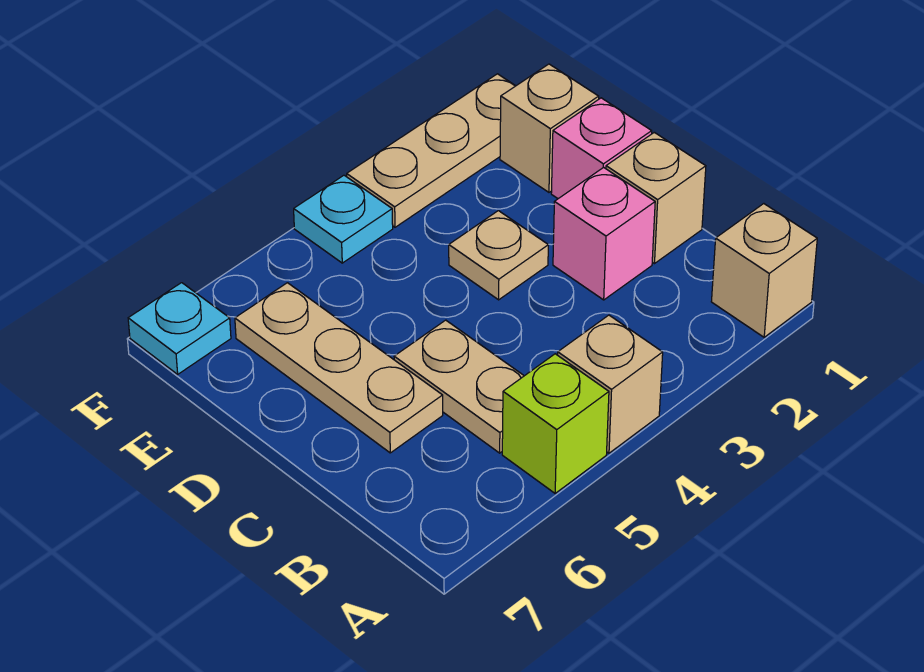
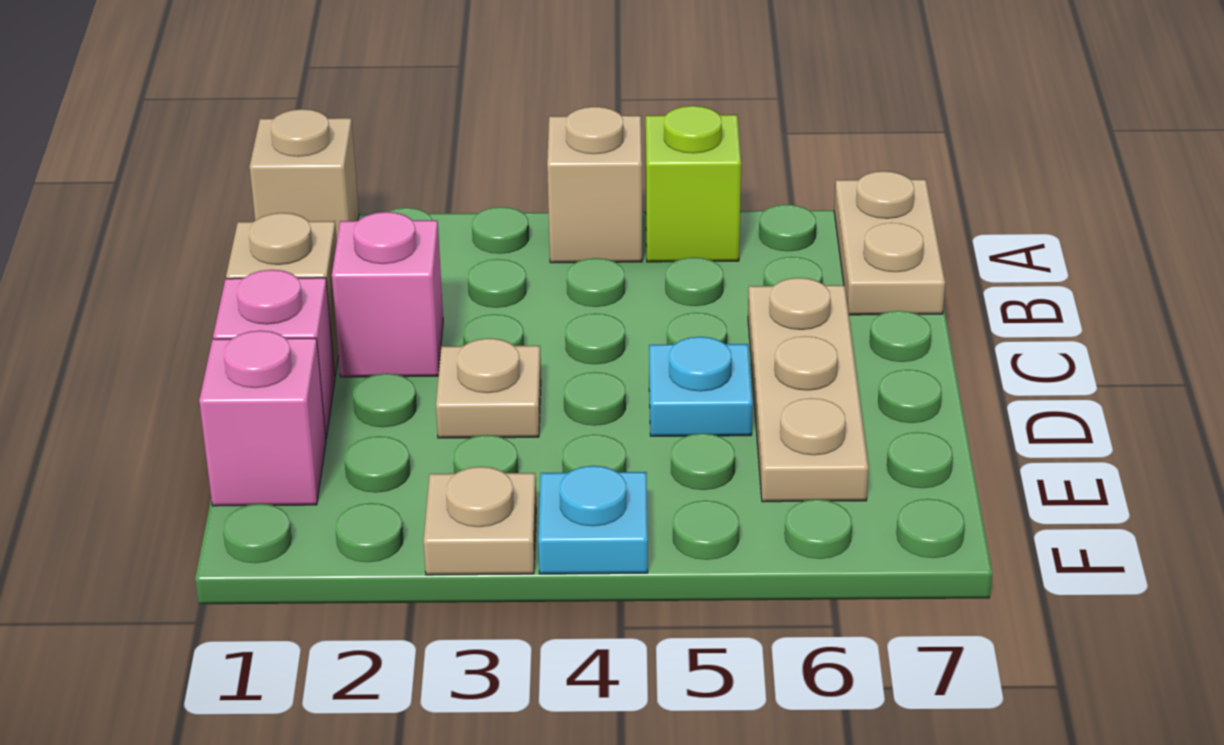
tan 1x2 plate [394,320,524,453] -> tan 1x2 plate moved to [834,171,945,315]
tan 1x1 brick [500,64,599,192] -> pink 1x1 brick [199,330,326,506]
tan 1x3 plate [347,74,515,227] -> tan 1x1 plate [424,467,536,575]
cyan 1x1 plate [128,283,231,374] -> cyan 1x1 plate moved to [649,337,753,436]

